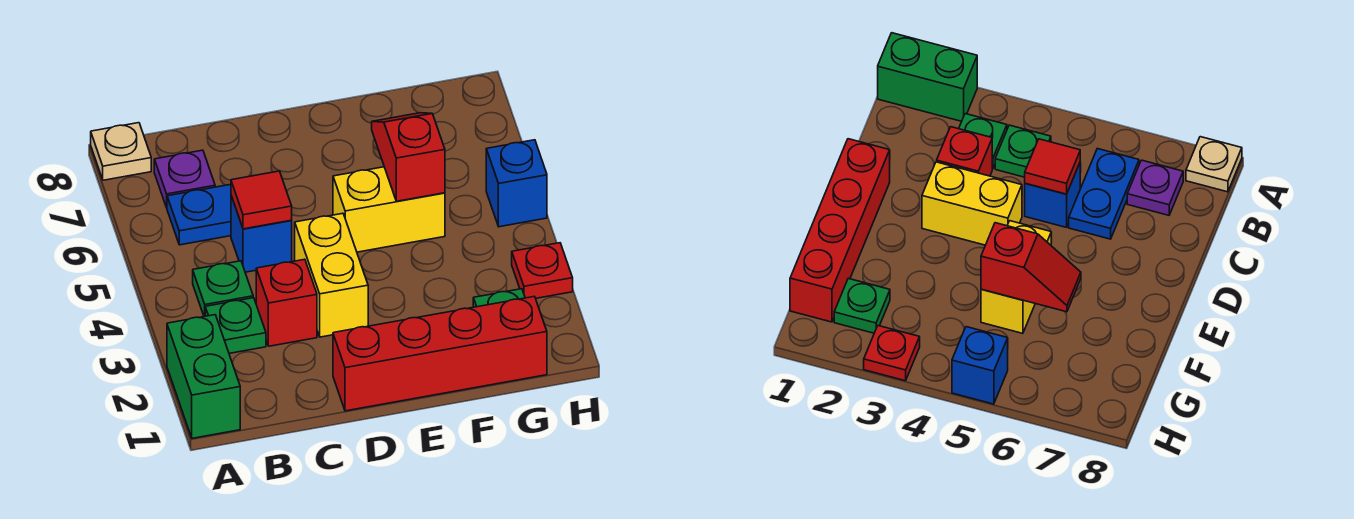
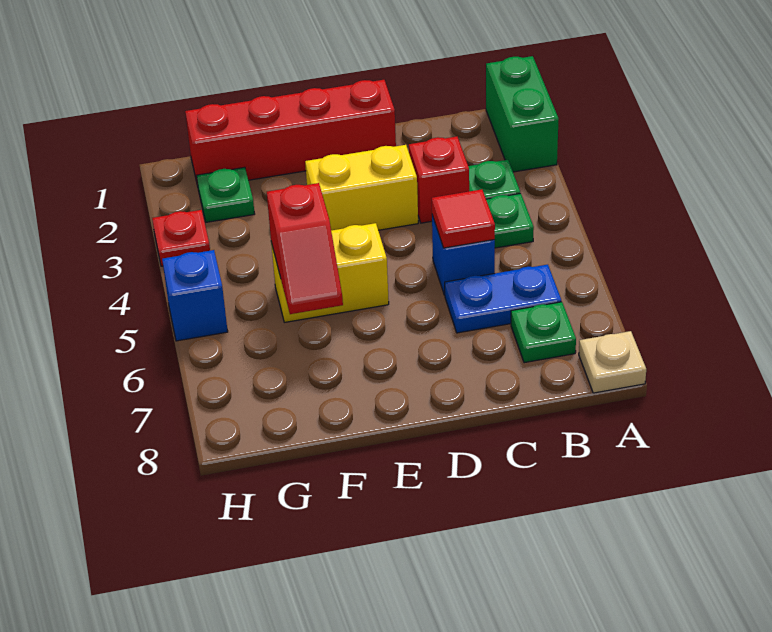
purple 1x1 plate [154,150,215,208] -> green 1x1 plate [511,302,576,363]
yellow 1x2 brick [295,213,368,337] -> yellow 1x2 brick turned to [305,145,418,230]

